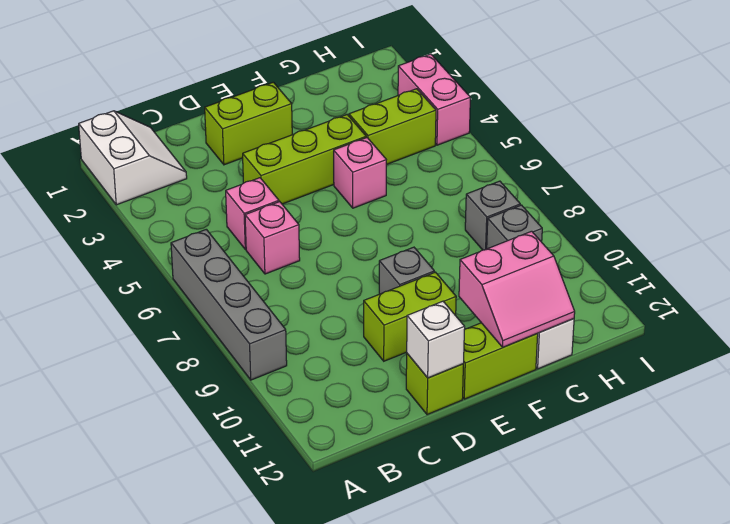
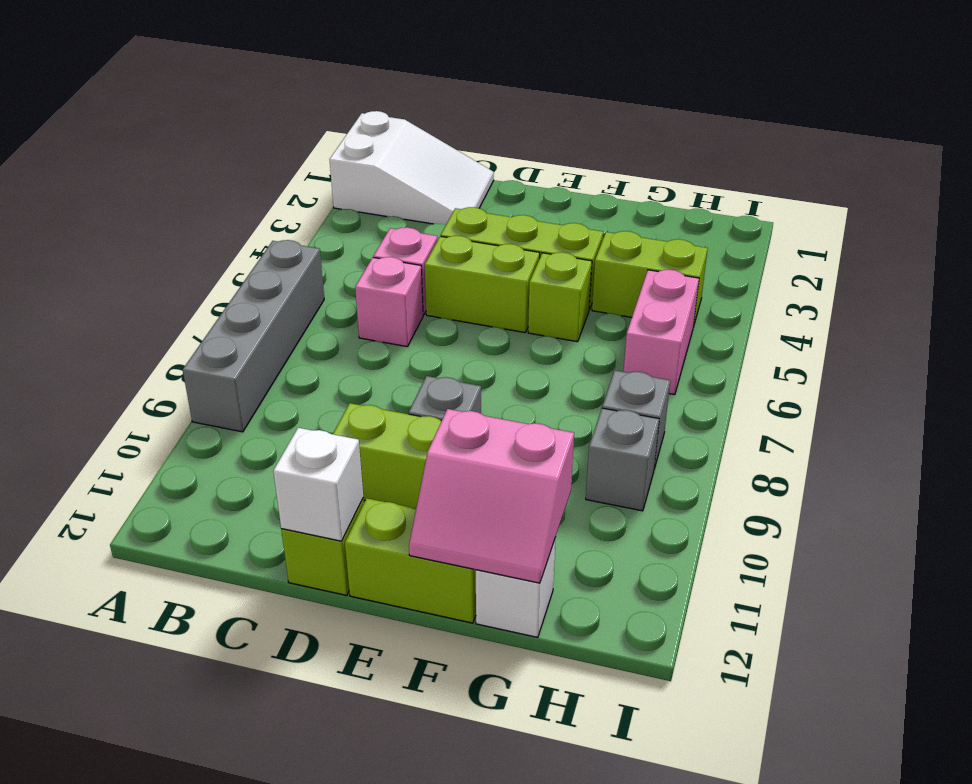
white 2x2 slope [79,111,187,205] -> white 2x3 slope [330,111,494,224]
lime 1x2 brick [205,82,292,165] -> lime 1x2 brick moved to [425,236,540,333]
pink 1x1 brick [334,138,386,208] -> lime 1x1 brick [528,252,592,342]
pink 1x2 brick [398,54,470,145] -> pink 1x2 brick moved to [624,270,699,395]

